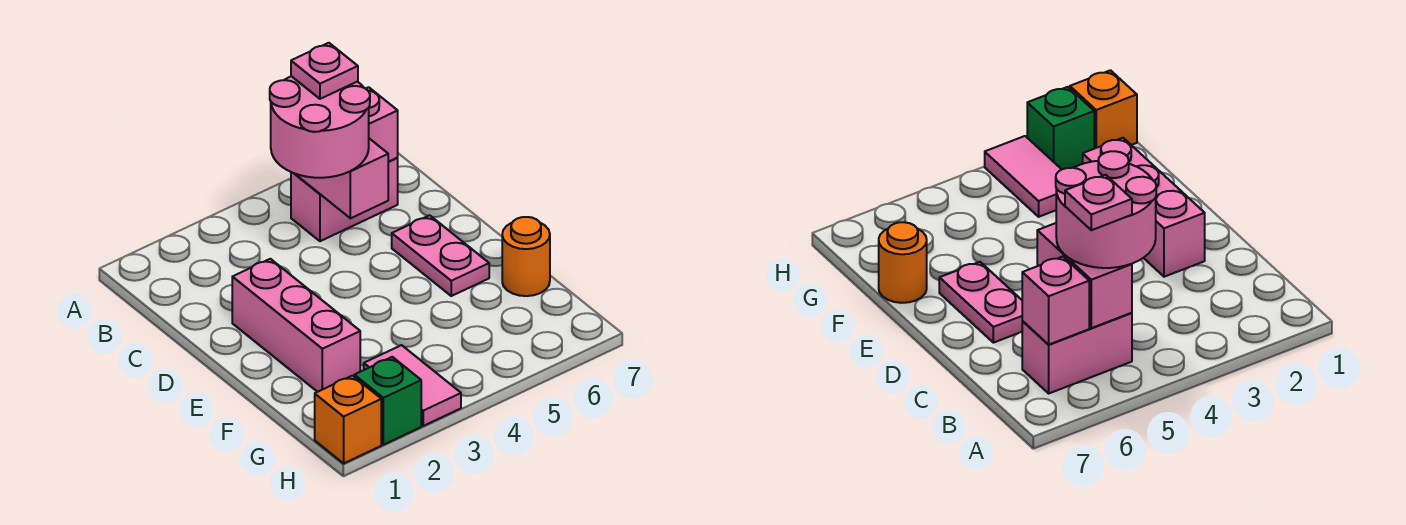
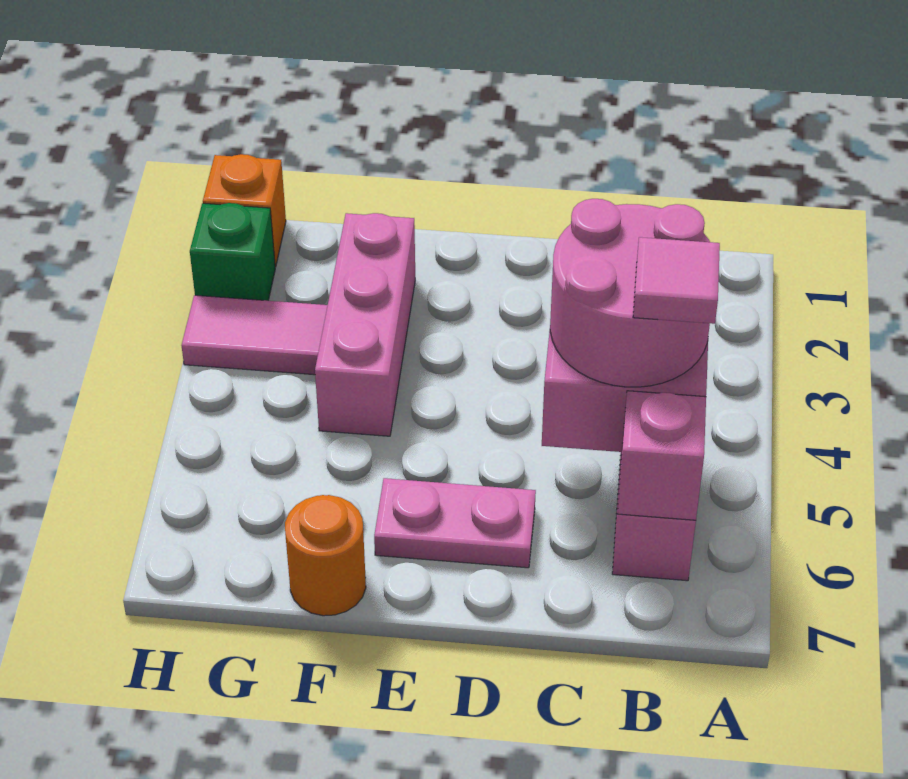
pink 1x1 plate [291,43,358,99] -> pink 1x1 tile [633,237,720,324]
pink 1x3 brick [232,259,360,392] -> pink 1x3 brick turned to [315,213,415,436]

